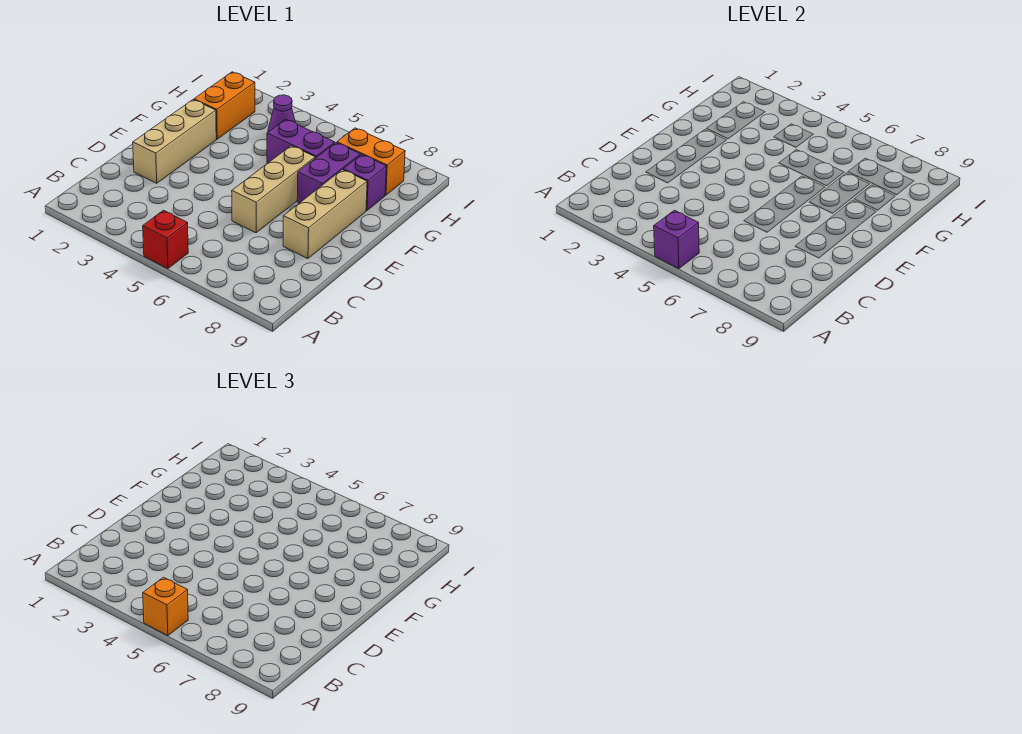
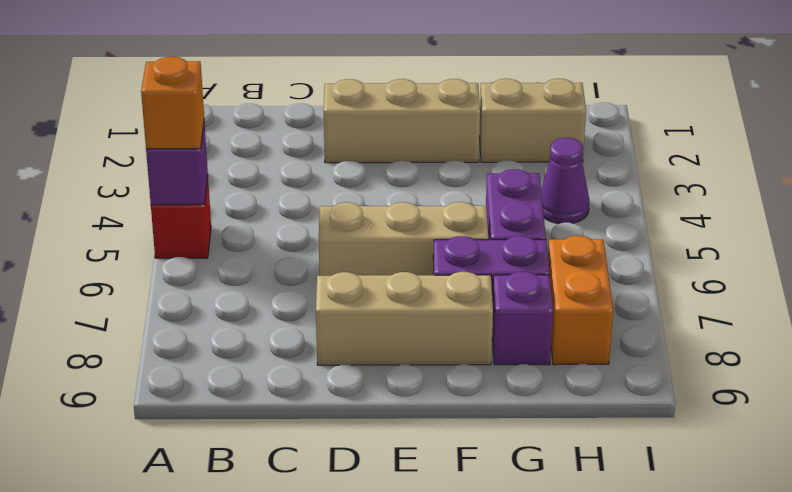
orange 1x2 brick [194,72,255,139] -> tan 1x2 brick [479,79,586,162]

